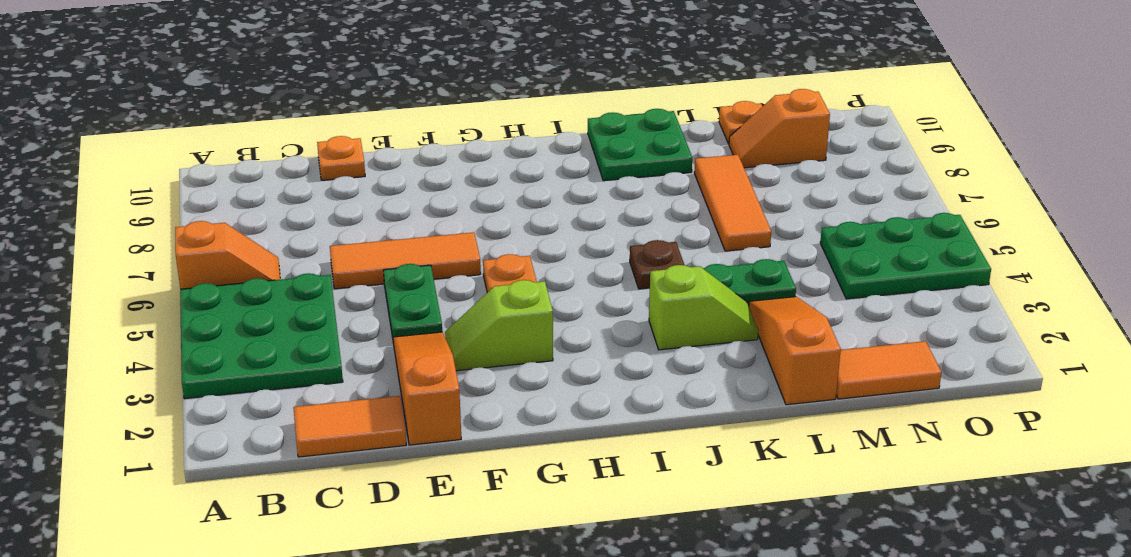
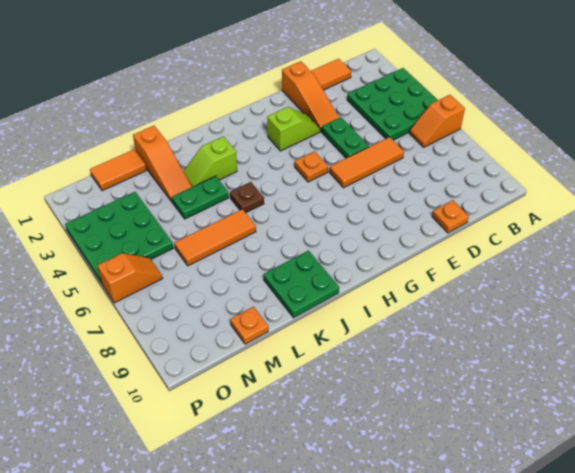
orange 1x3 tile [694,155,771,251] -> orange 1x3 tile turned to [174,209,256,266]
orange 1x2 slope [729,89,830,168] -> orange 1x2 slope moved to [98,253,163,303]
green 2x3 plate [820,213,991,299] -> green 3x3 plate [65,192,173,283]

